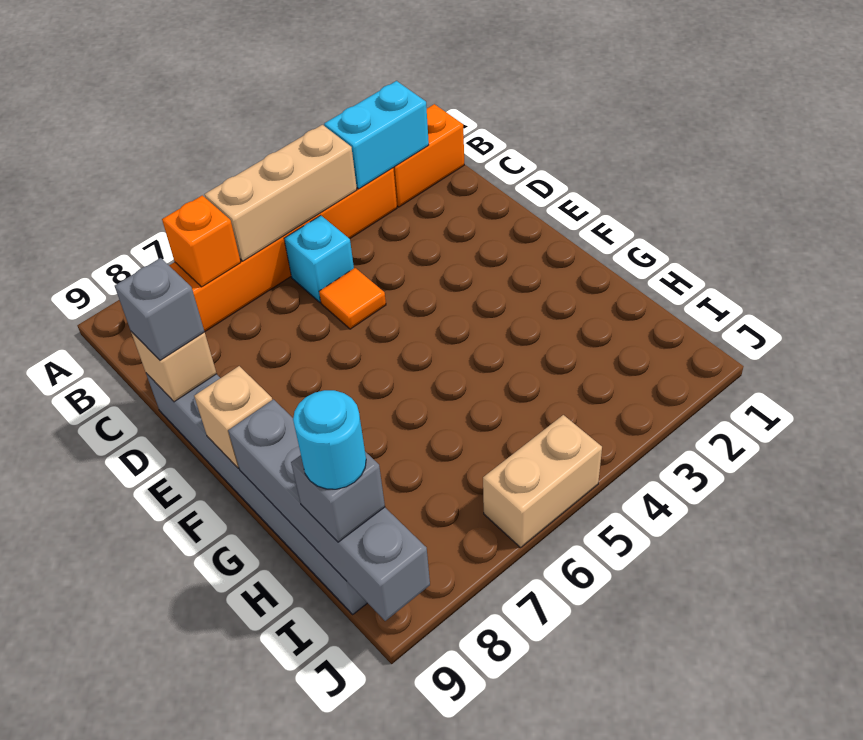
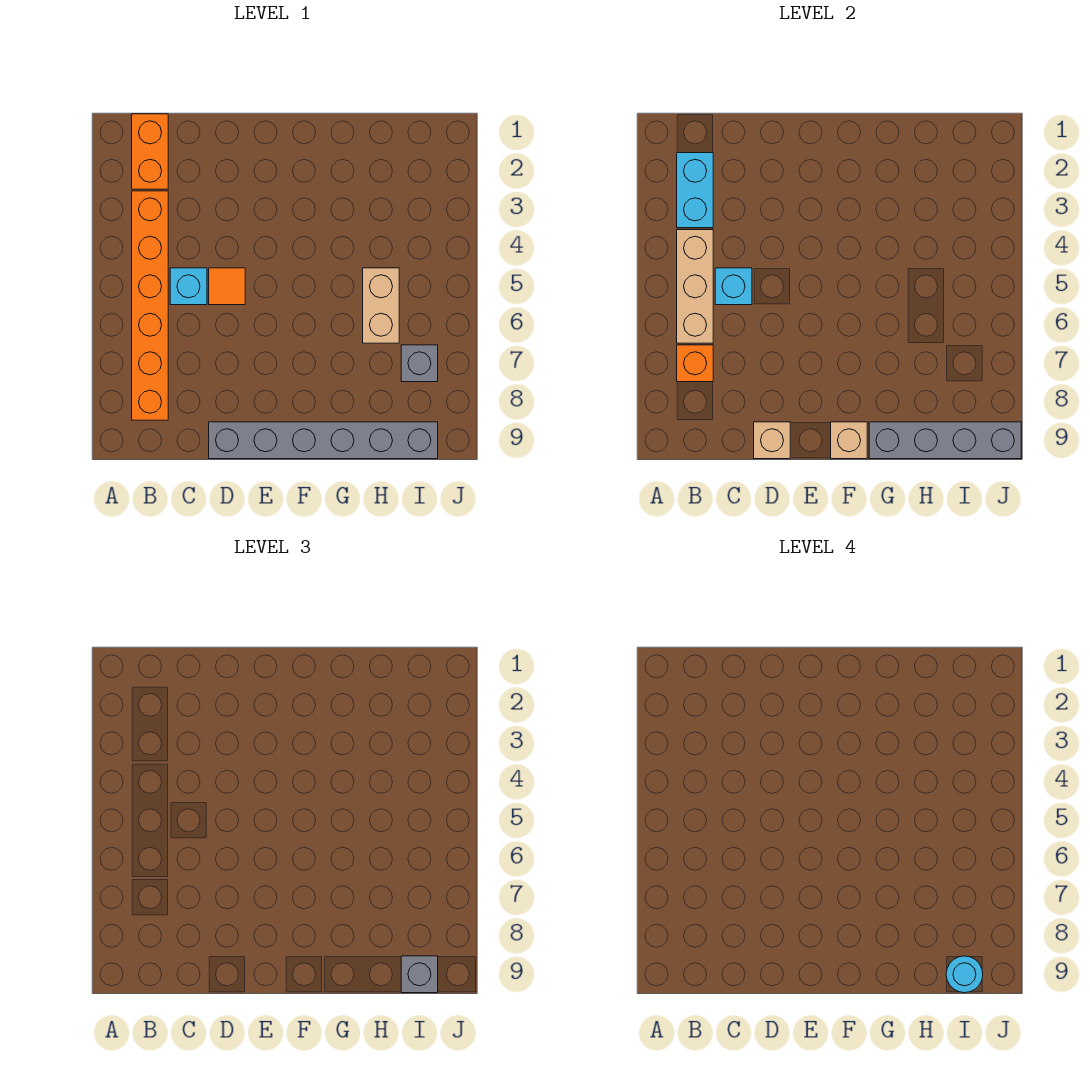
none -> cyan 1x1 brick [715,268,752,305]
grey 1x1 brick [115,258,204,360] -> grey 1x1 brick moved to [401,345,438,382]
tan 1x2 brick [483,415,602,547] -> tan 1x2 brick moved to [363,268,399,343]

